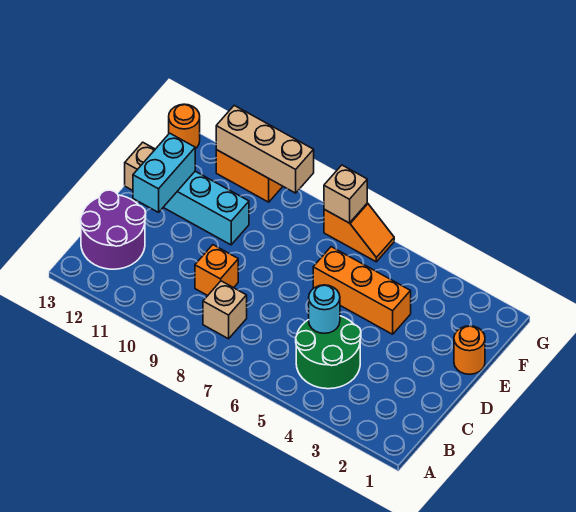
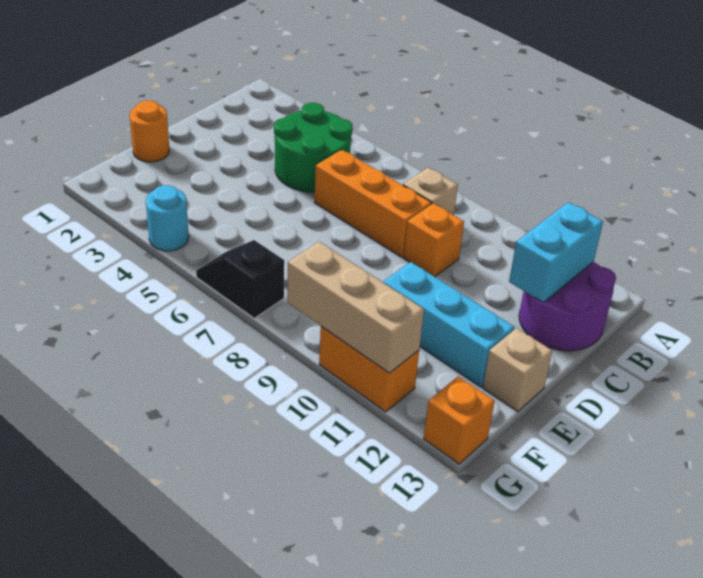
cyan 1x1 round brick [309,285,340,333] -> cyan 1x1 round brick moved to [146,185,189,251]
cyan 1x2 brick [133,133,195,212] -> cyan 1x2 brick moved to [509,202,603,303]
orange 1x3 brick [313,247,411,334] -> orange 1x3 brick moved to [315,150,432,257]
orange 1x2 slope [324,203,394,262] -> black 1x2 slope [196,240,284,318]
tan 1x1 brick [324,165,367,223] -> none
orange 1x1 round brick [169,104,200,149] -> orange 1x1 brick [424,376,495,464]

